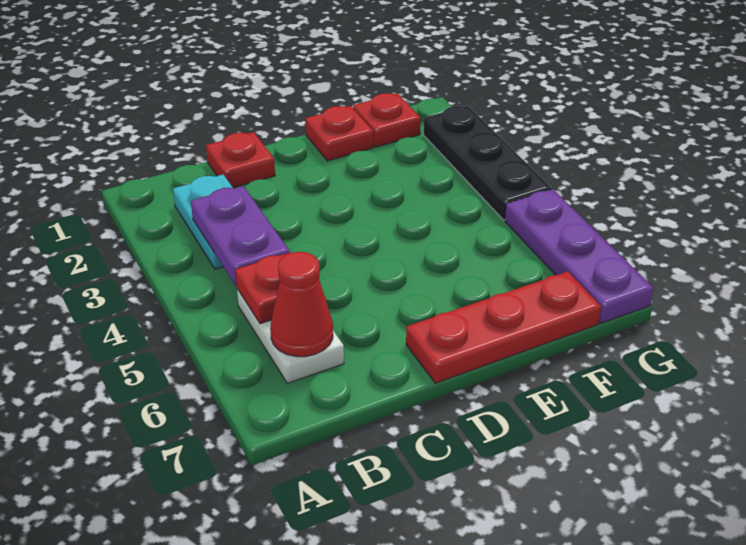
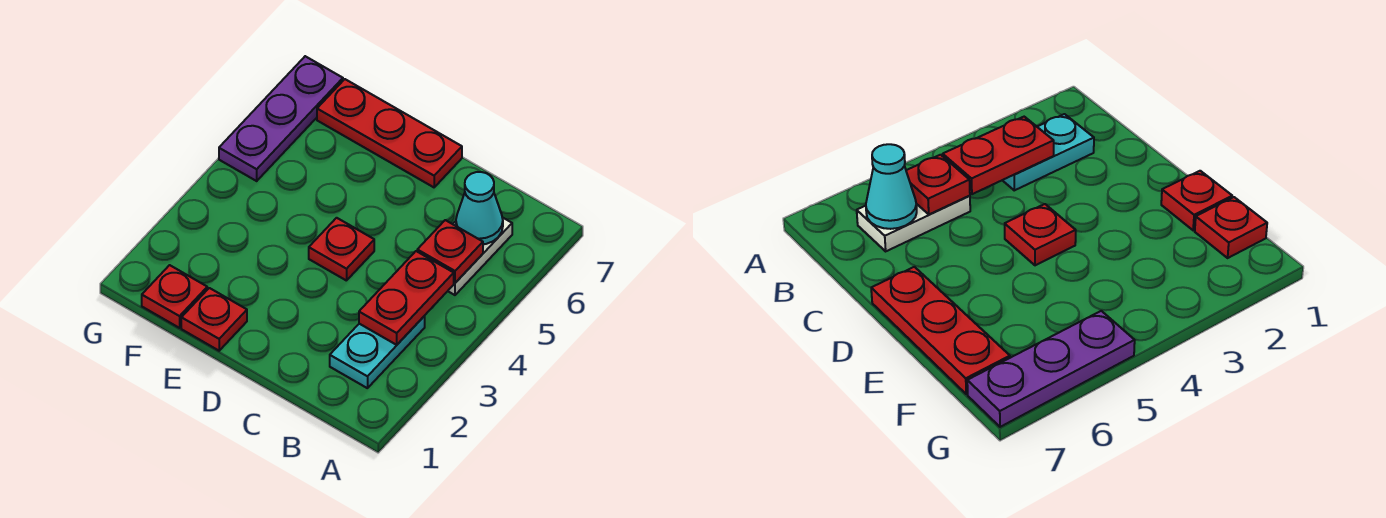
purple 1x2 plate [191,186,290,286] -> red 1x2 plate [359,251,454,345]
red 1x1 cone [270,252,333,357] -> cyan 1x1 cone [456,172,503,244]
red 1x1 plate [206,132,275,188] -> red 1x1 plate moved to [309,218,374,281]
black 1x3 plate [424,106,552,220] -> none

